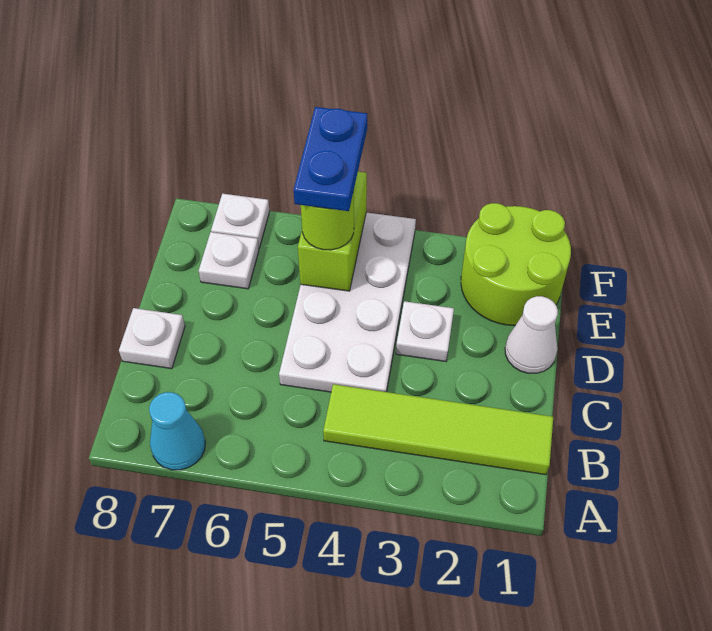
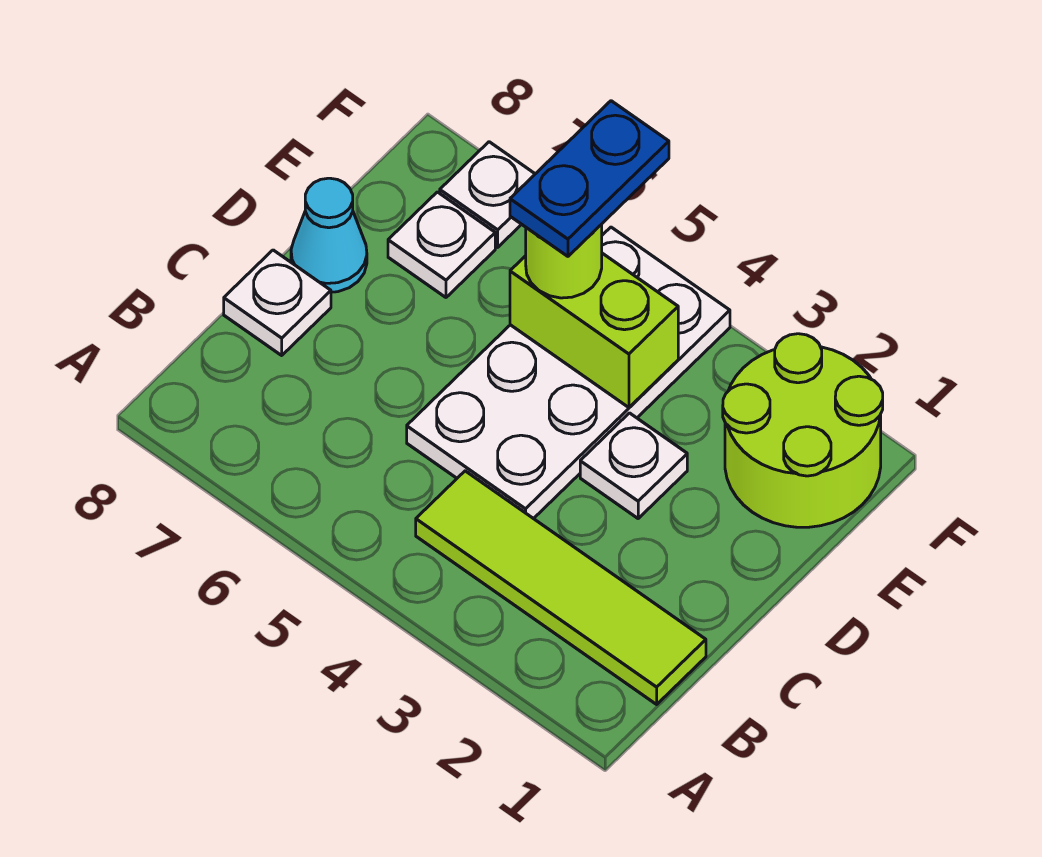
cyan 1x1 cone [149,392,205,470] -> cyan 1x1 cone moved to [291,178,367,292]
white 1x1 cone [505,296,558,373] -> none
lime 1x2 brick [298,172,367,291] -> lime 1x2 brick turned to [510,253,678,407]

